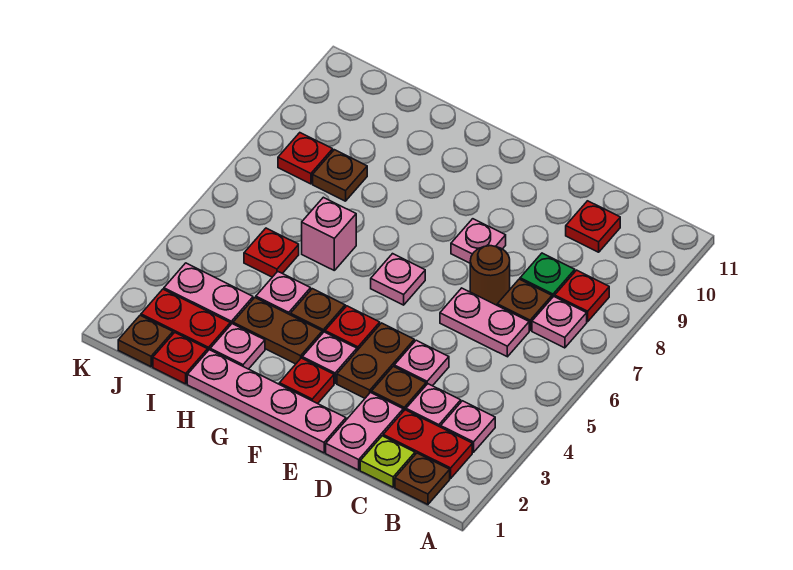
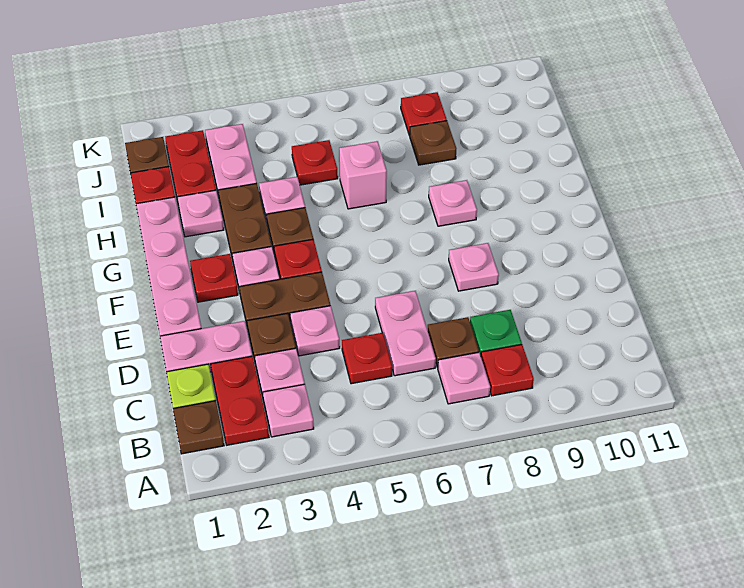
red 1x1 plate [566,201,620,252] -> red 1x1 plate moved to [342,333,392,384]
brown 1x1 round brick [470,246,510,305] -> none
pink 1x1 plate [371,254,425,305] -> pink 1x1 plate moved to [429,180,477,226]

